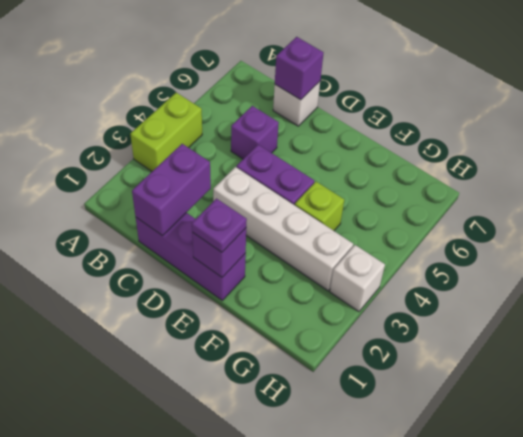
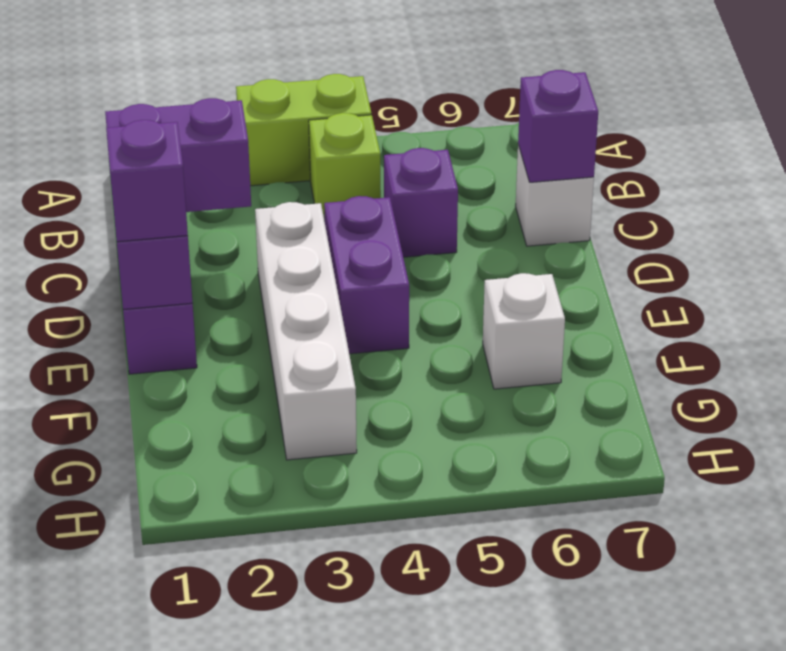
purple 1x1 plate [192,199,247,252] -> purple 1x1 brick [106,120,188,242]
lime 1x1 brick [295,182,344,231] -> lime 1x1 brick moved to [309,113,381,221]
white 1x1 brick [330,245,385,312] -> white 1x1 brick moved to [483,273,565,389]

